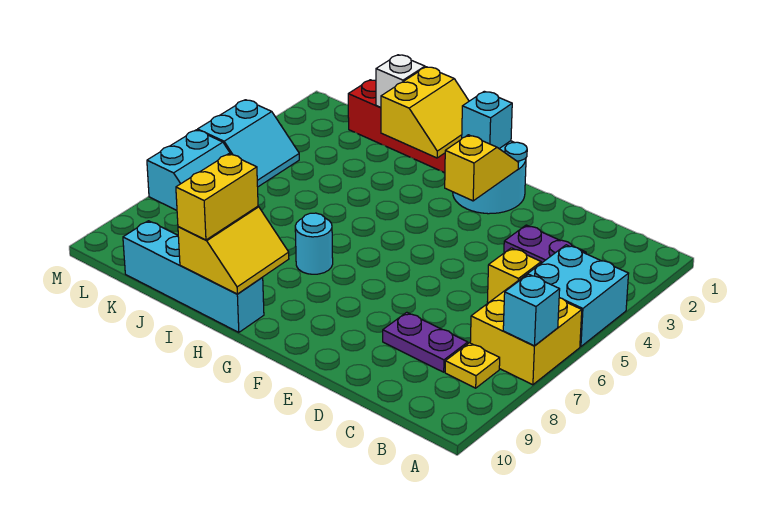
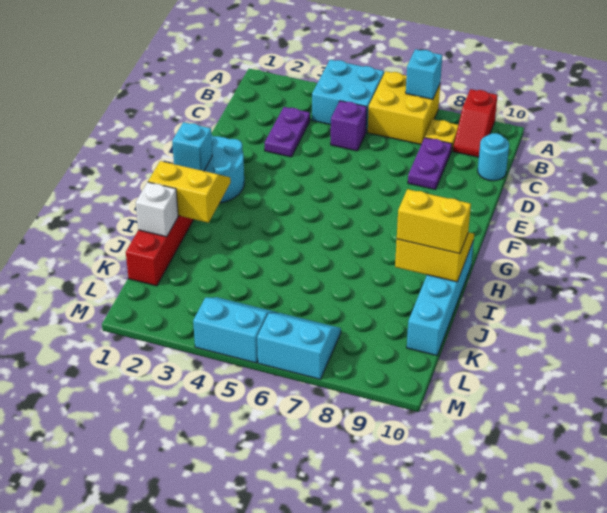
none -> red 1x2 slope [453,89,498,157]
yellow 1x1 brick [487,248,541,303] -> purple 1x1 brick [331,101,367,151]
yellow 1x2 slope [445,135,518,201] -> none
cyan 1x1 round brick [295,213,333,274] -> cyan 1x1 round brick moved to [478,133,509,181]

